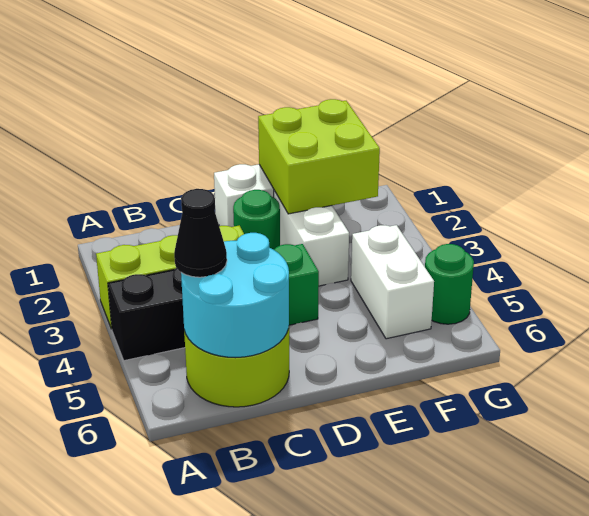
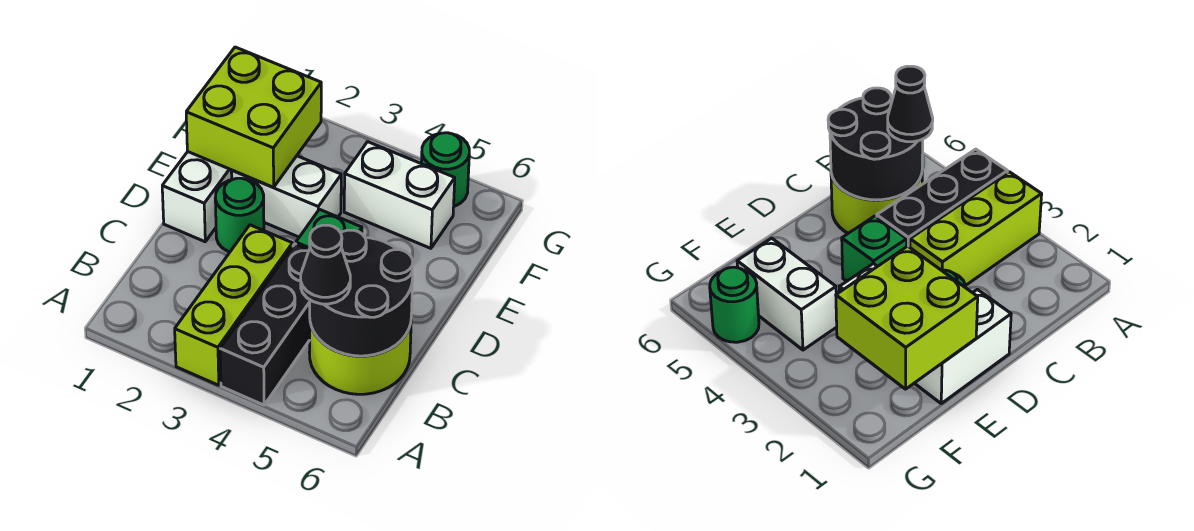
cyan 2x2 round brick [181,233,289,358] -> black 2x2 round brick [310,230,413,356]

